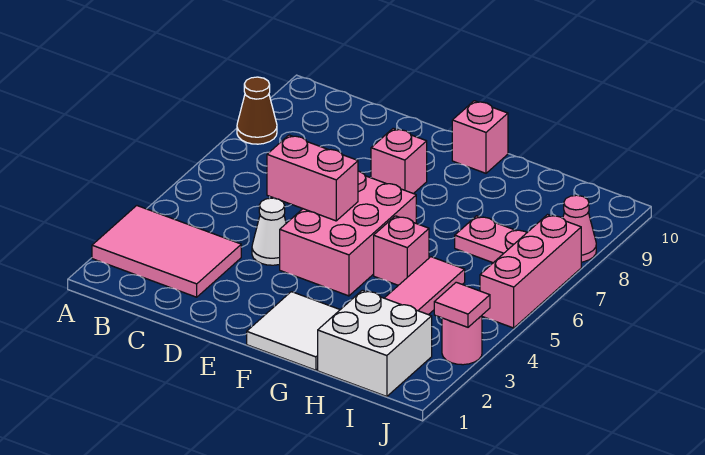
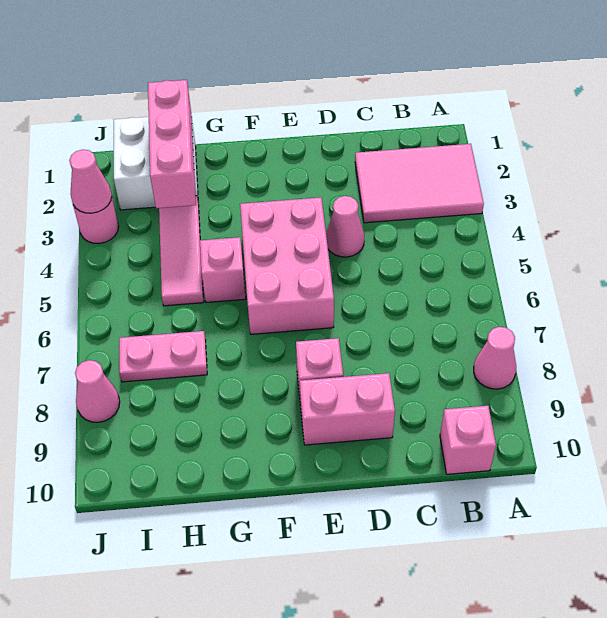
brown 1x1 cone [237,77,277,144] -> pink 1x1 cone [474,327,516,389]
white 1x1 cone [252,198,286,265] -> pink 1x1 cone [326,196,364,257]
pink 1x2 brick [267,135,358,221] -> pink 1x2 brick moved to [300,373,395,445]
white 2x2 tile [247,292,340,370] -> none
pink 1x1 brick [452,101,508,173] -> pink 1x1 brick moved to [440,406,496,474]
pink 1x1 tile [434,282,490,327] -> pink 1x1 cone [69,150,112,213]
pink 1x3 brick [480,215,581,328] -> pink 1x3 brick moved to [148,80,196,208]

